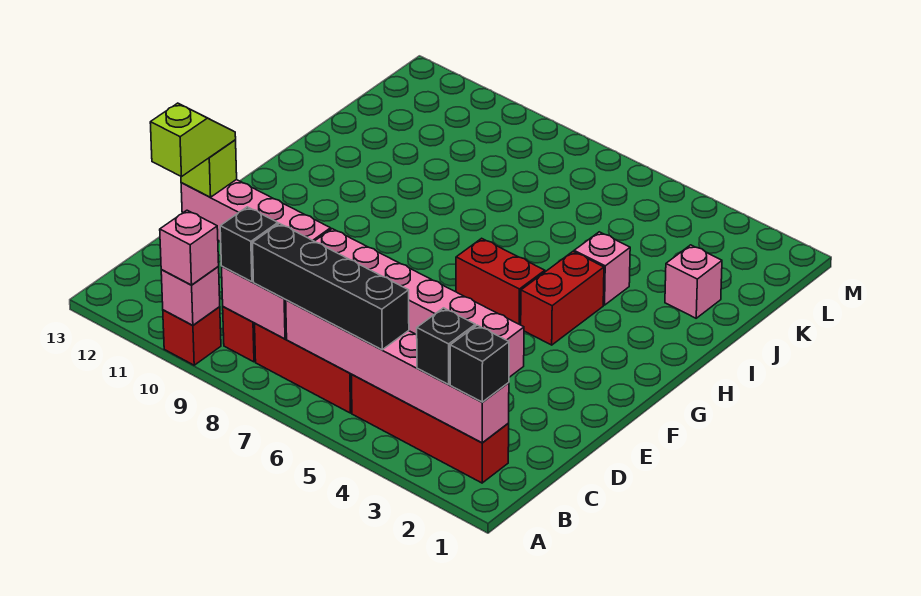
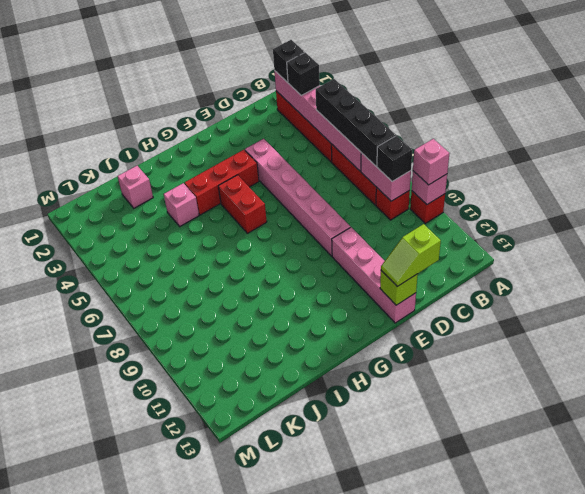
red 1x2 brick [521,252,604,345] -> red 1x3 brick [184,150,259,215]

